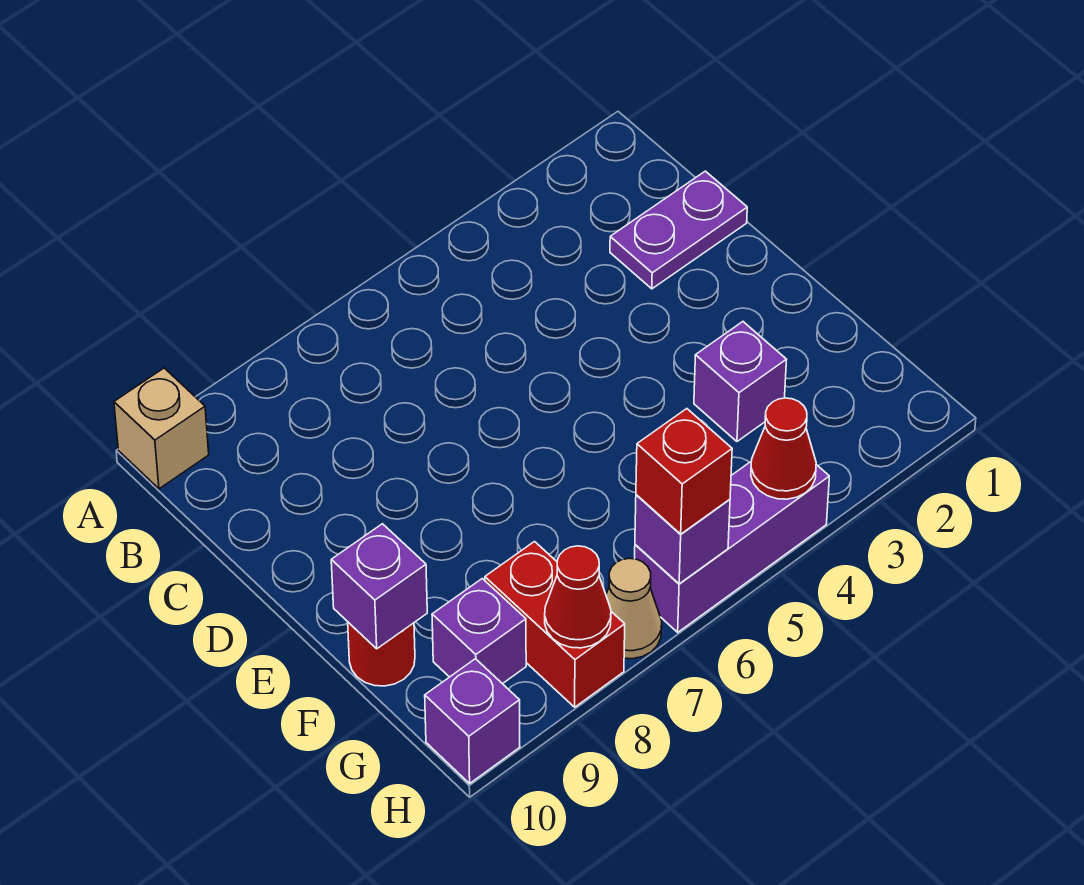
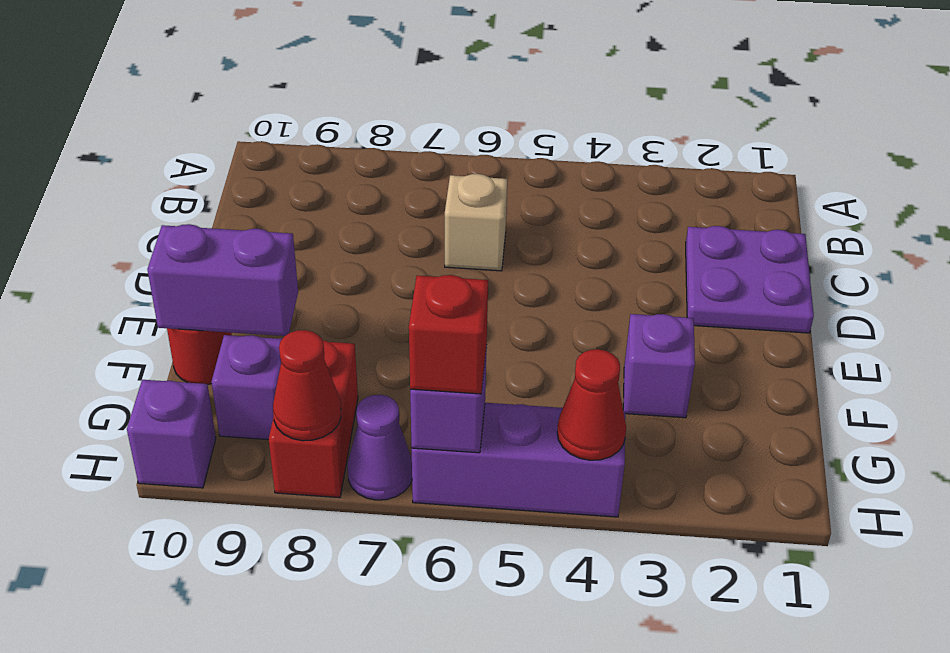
tan 1x1 brick [114,368,209,489] -> tan 1x1 brick moved to [445,174,507,271]
purple 1x2 plate [610,171,747,289] -> purple 2x2 plate [686,226,814,333]
purple 1x1 brick [331,524,427,649] -> purple 1x2 brick [147,224,298,336]
tan 1x1 cone [606,558,662,659] -> purple 1x1 cone [348,395,412,500]

